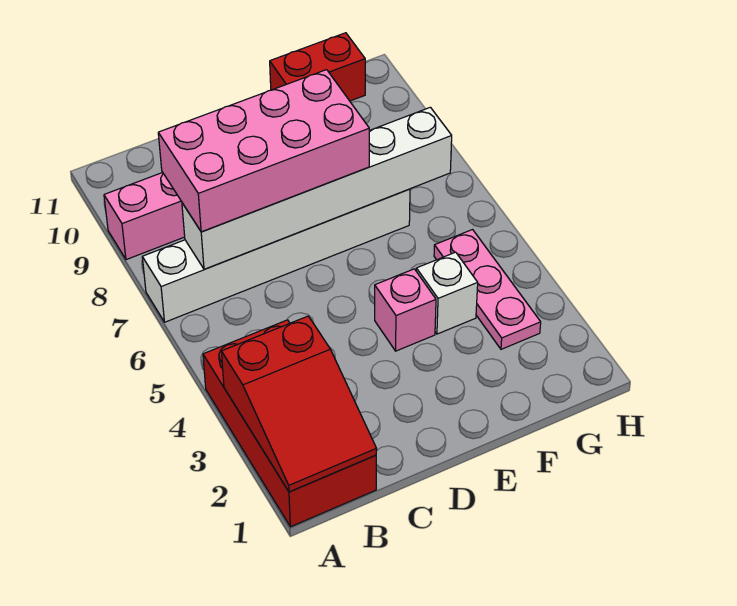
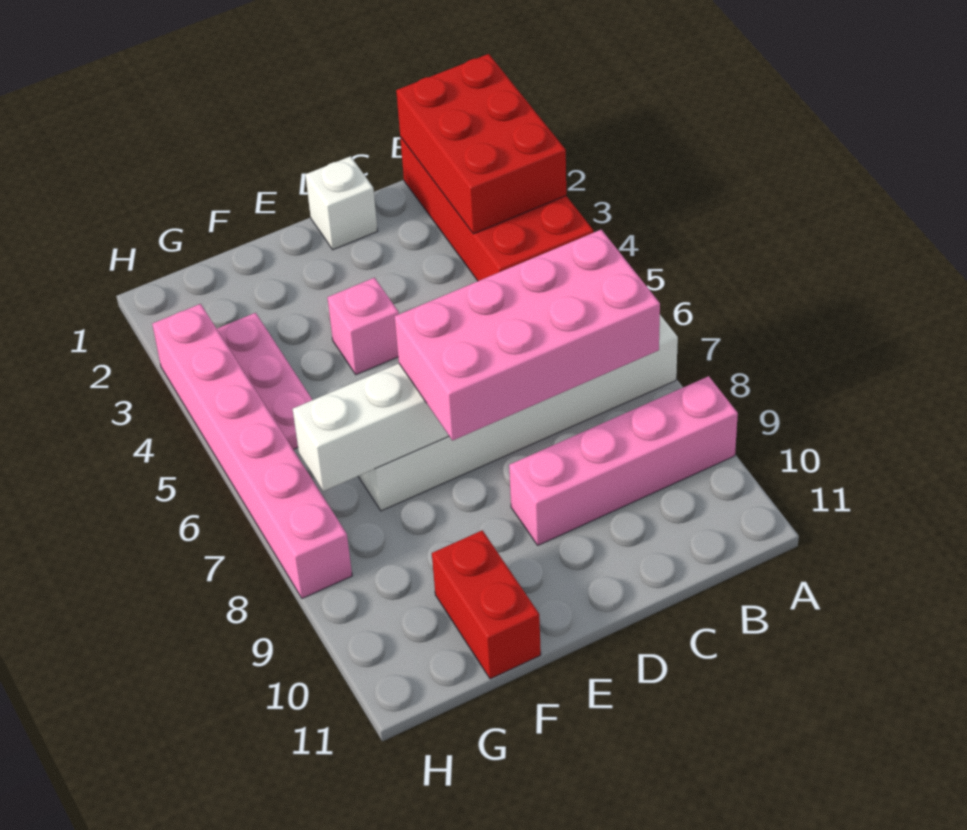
red 2x3 slope [221,316,377,492] -> red 2x3 brick [396,54,566,234]
white 1x1 brick [416,252,478,334] -> white 1x1 brick moved to [305,156,378,250]
red 1x2 brick [270,33,365,101] -> red 1x2 brick turned to [432,530,541,679]
none -> pink 1x6 brick [152,304,352,598]

